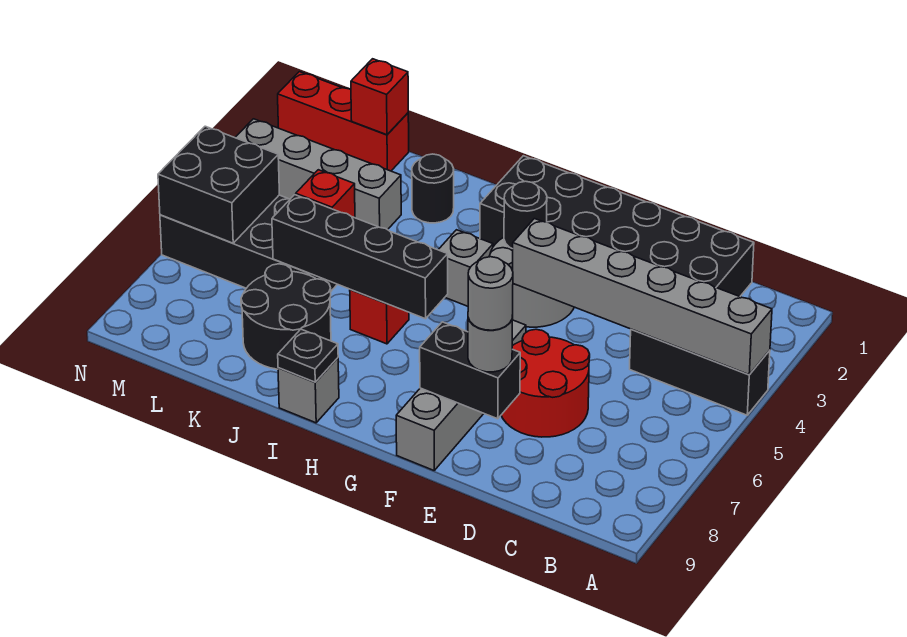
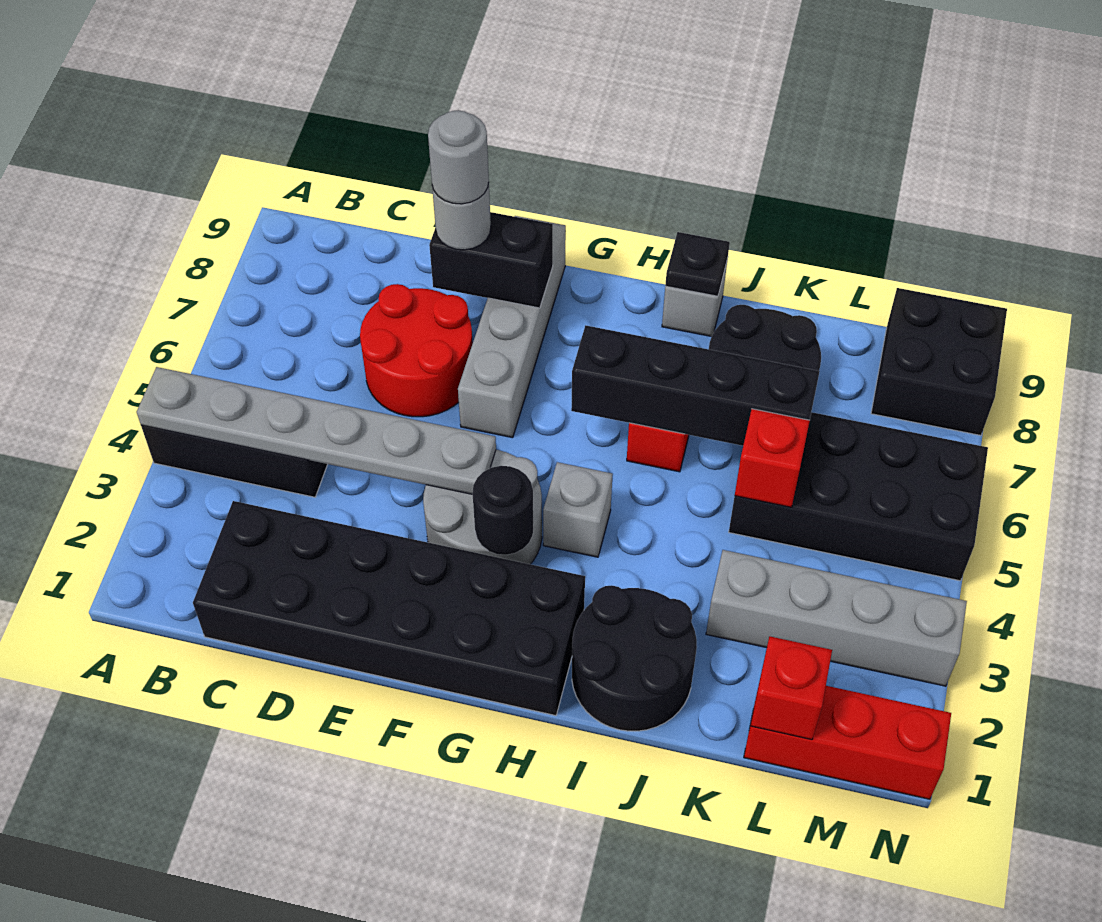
grey 1x6 brick [513,219,772,375] -> grey 1x6 plate [137,367,496,494]
black 1x1 round brick [412,154,454,223] -> black 2x2 round brick [572,585,697,731]
black 2x2 brick [158,126,279,243] -> black 2x2 brick moved to [871,288,1007,435]

